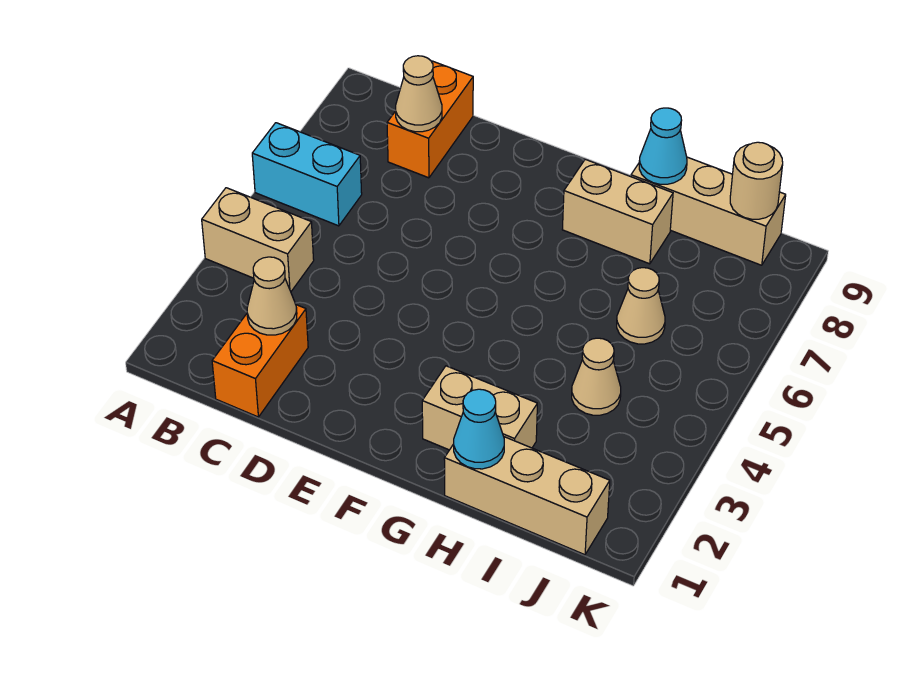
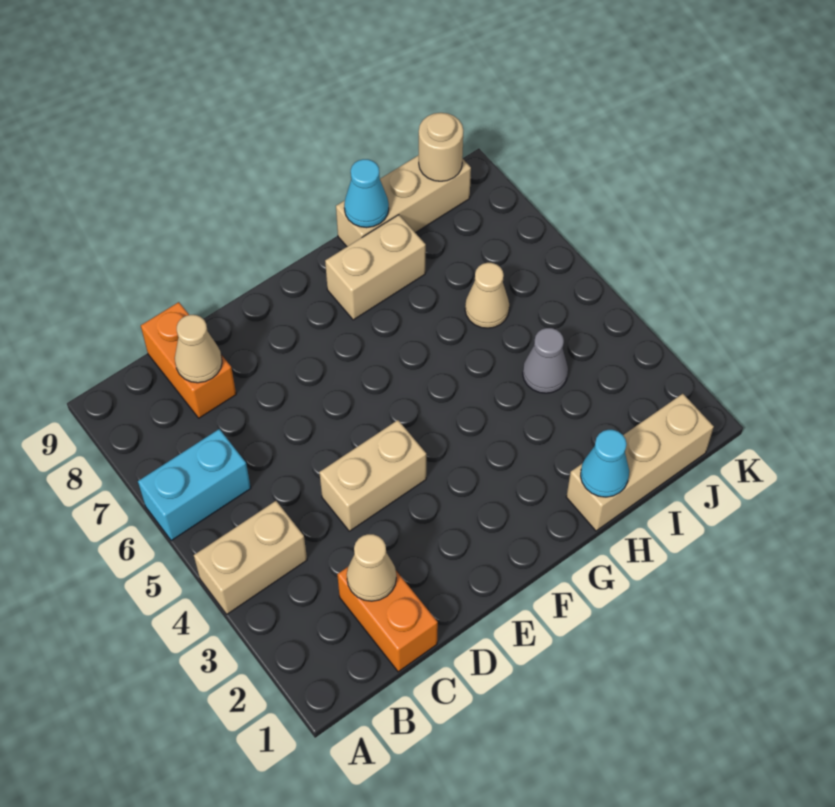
tan 1x2 brick [422,366,537,450] -> tan 1x2 brick moved to [319,420,426,531]
tan 1x1 cone [572,338,621,415] -> grey 1x1 cone [523,328,568,393]

